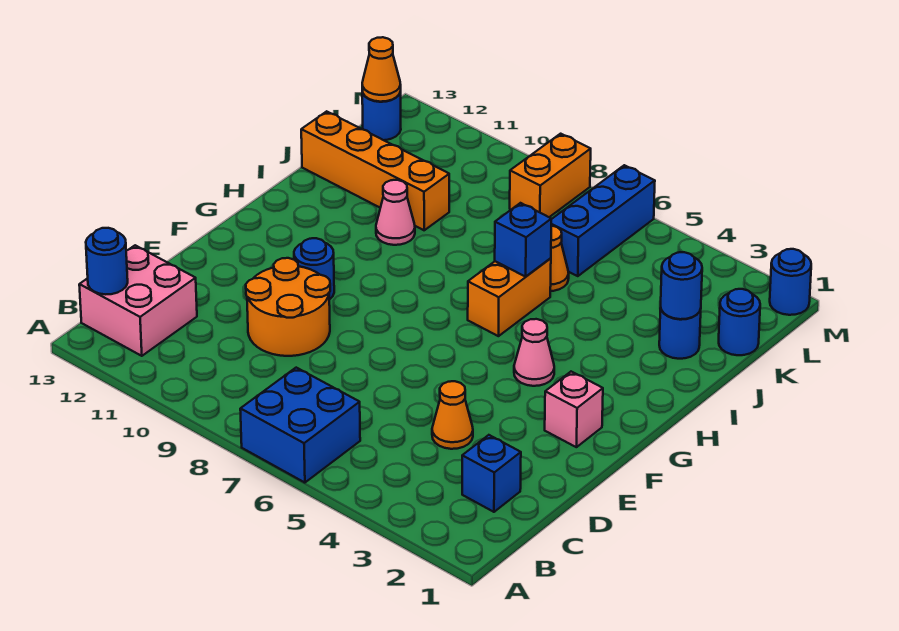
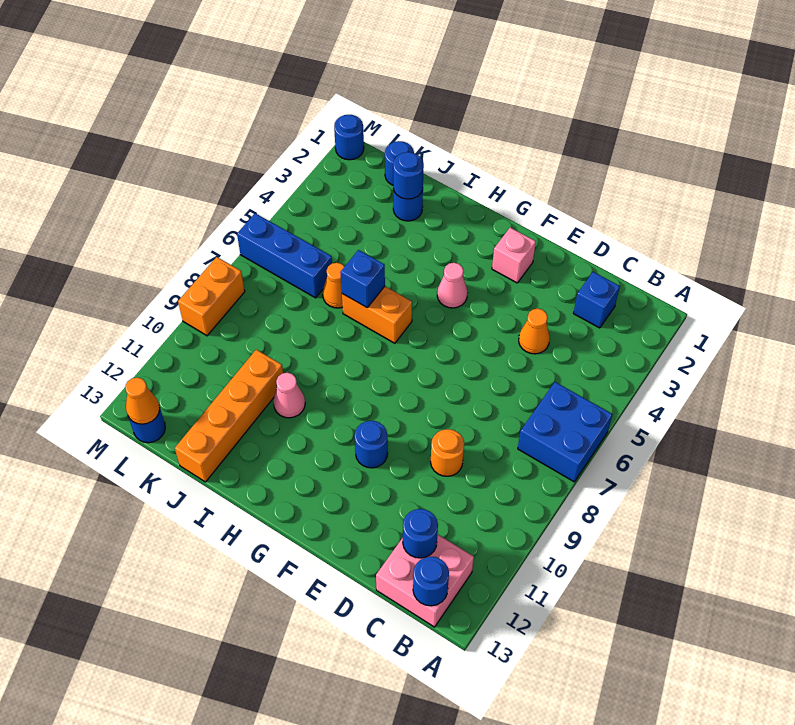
none -> blue 1x1 round brick [403,509,438,558]
orange 2x2 round brick [246,258,330,356] -> orange 1x1 round brick [431,429,464,476]
orange 1x2 brick [510,134,591,217] -> orange 1x2 brick turned to [178,257,245,336]

